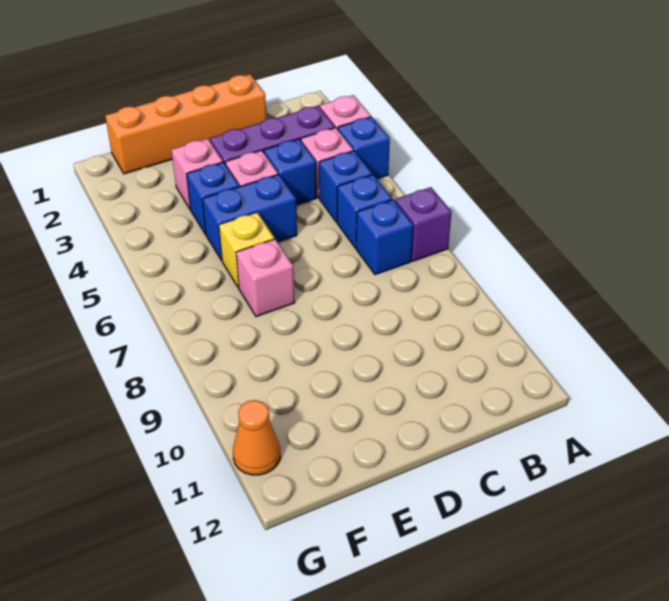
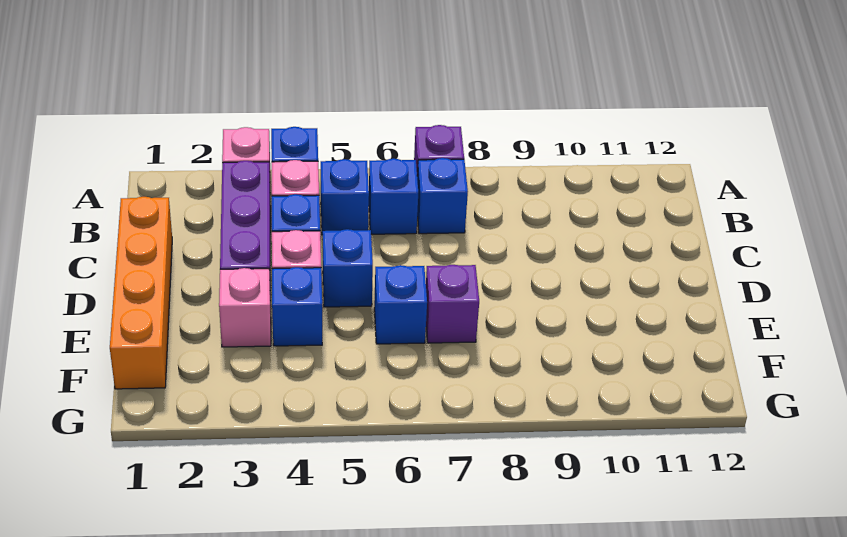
blue 1x2 brick [202,174,297,260] -> blue 1x1 brick [323,229,373,307]
yellow 1x1 brick [219,212,274,288] -> blue 1x1 brick [374,265,427,344]
pink 1x1 brick [236,239,295,317] -> purple 1x1 brick [426,265,479,343]
orange 1x1 cone [233,400,280,475] -> none

